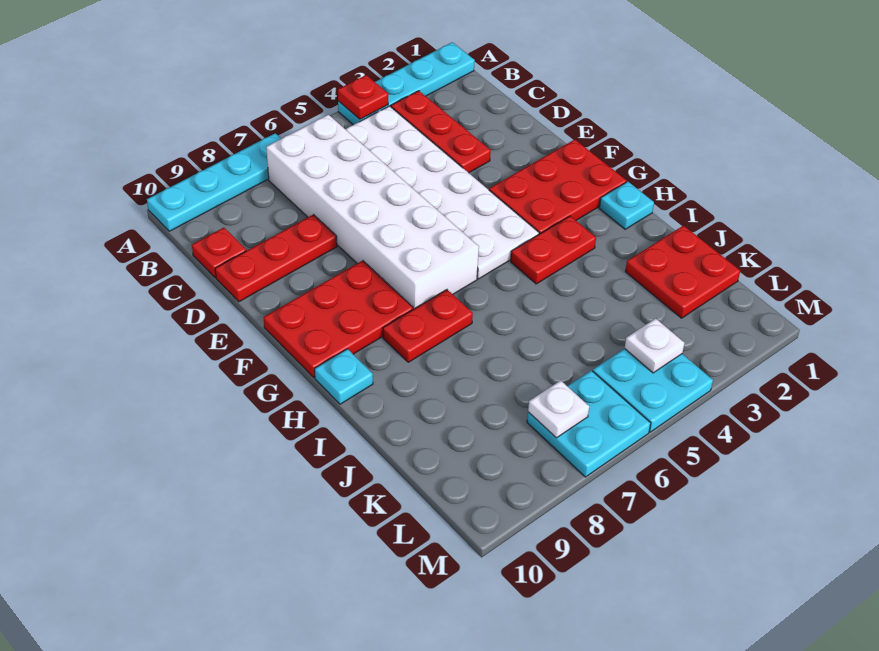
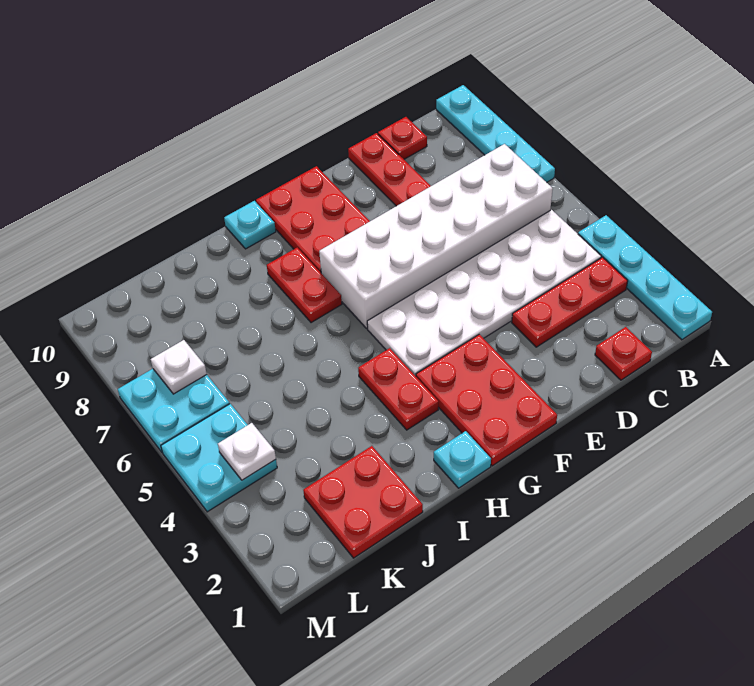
red 1x1 plate [338,75,388,119] -> red 1x1 plate moved to [595,327,652,380]

